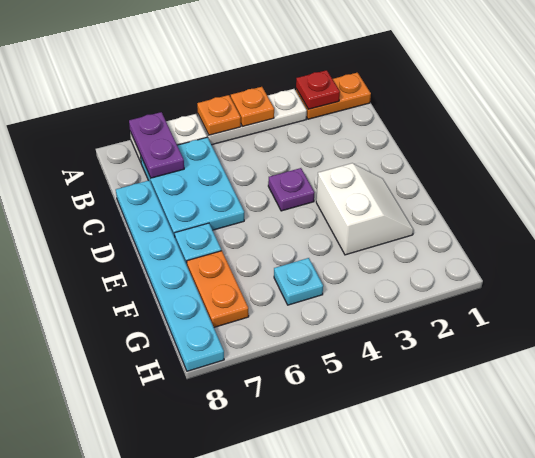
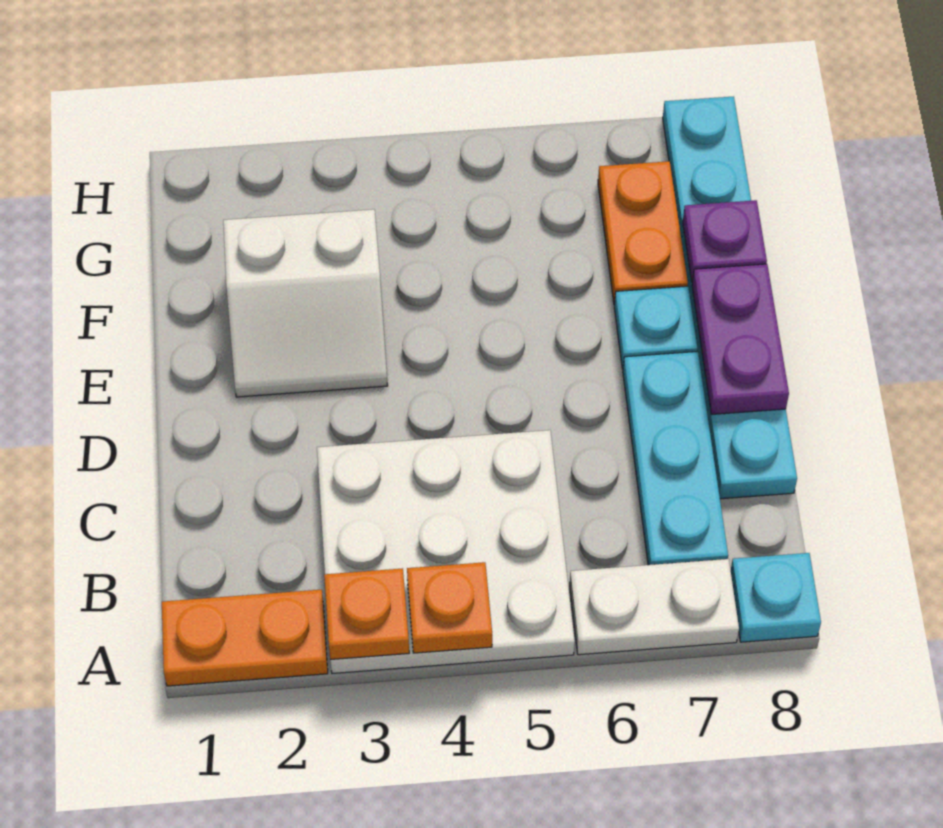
red 1x1 plate [296,70,340,109] -> none
white 1x3 plate [198,89,307,145] -> white 3x3 plate [317,430,575,673]
orange 1x1 plate [197,95,241,135] -> orange 1x1 plate moved to [324,568,409,660]
purple 1x2 plate [129,112,184,178] -> purple 1x2 plate moved to [692,264,789,414]
cyan 2x3 plate [141,137,244,237] -> cyan 1x3 plate [623,351,728,565]
purple 1x1 plate [268,168,314,211] -> purple 1x1 plate moved to [683,200,767,282]
white 2x2 slope [316,163,414,255] -> white 2x2 slope turned to [223,209,388,397]
cyan 1x1 plate [274,258,323,305] -> cyan 1x1 plate moved to [731,553,821,642]

